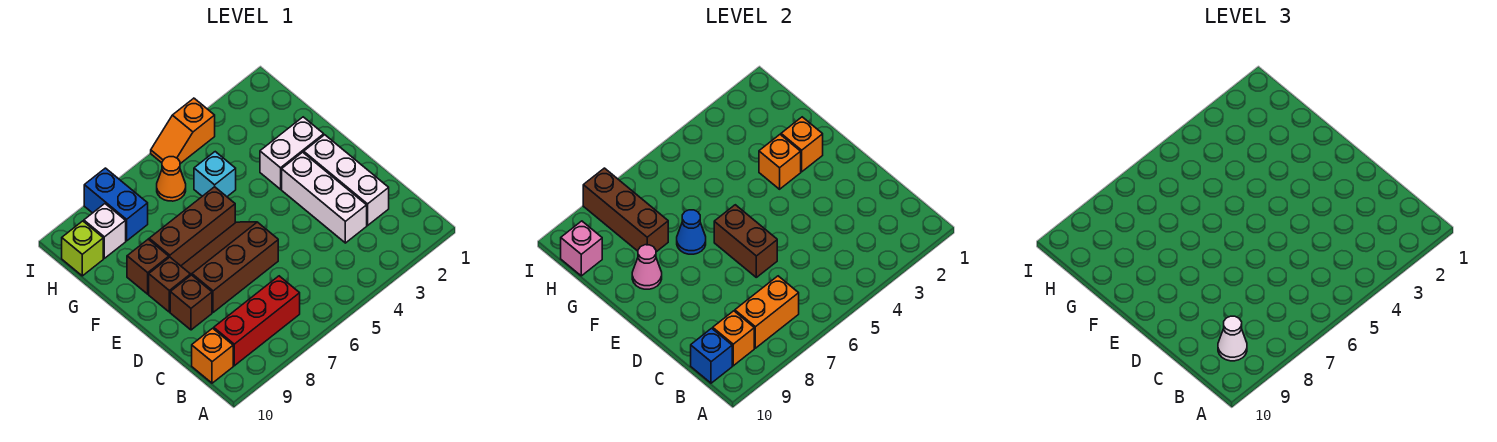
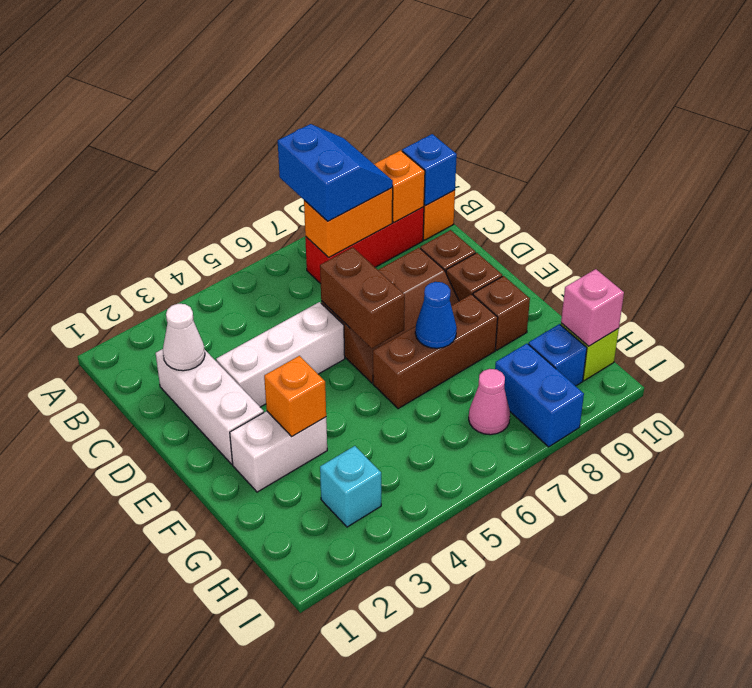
none -> blue 2x2 slope [278,124,393,221]
white 1x1 cone [1218,316,1247,361] -> white 1x1 cone moved to [163,304,205,371]
white 1x3 brick [282,152,367,243] -> white 1x3 brick turned to [216,302,345,407]
orange 1x1 brick [781,117,823,172] -> none
pink 1x1 cone [632,245,662,289] -> pink 1x1 cone moved to [469,369,510,435]
cyan 1x1 brick [194,152,236,196] -> cyan 1x1 brick moved to [320,446,381,527]
brown 1x3 brick [583,168,668,252] -> none
orange 1x1 cone [157,157,186,201] -> none
white 1x1 brick [84,204,126,258] -> blue 1x1 brick [529,324,587,386]
orange 1x2 slope [151,98,215,164] -> none

